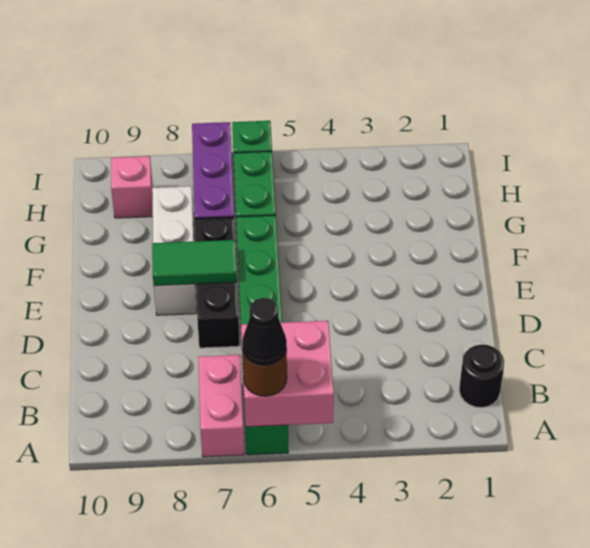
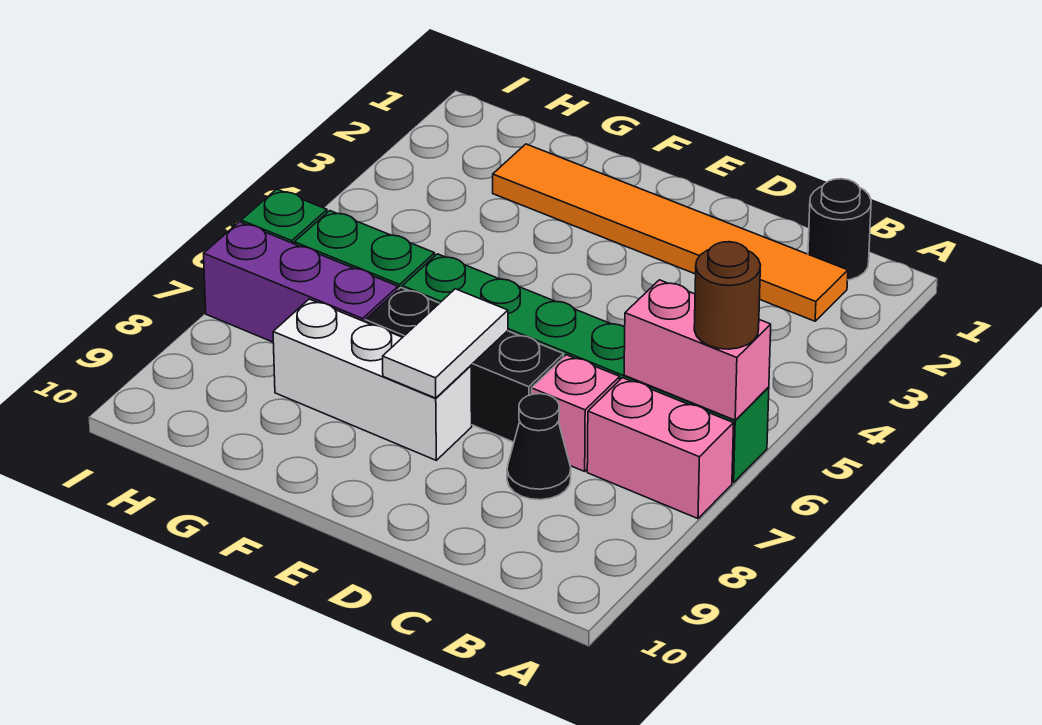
pink 2x2 brick [241,321,334,427] -> pink 1x2 brick [624,280,771,420]
black 1x1 cone [242,298,287,366] -> black 1x1 cone moved to [507,394,571,500]
none -> orange 1x6 tile [493,144,848,321]
green 1x2 tile [152,240,237,286] -> white 1x2 tile [383,289,508,398]
pink 1x1 brick [111,156,153,218] -> pink 1x1 brick moved to [532,355,620,471]

